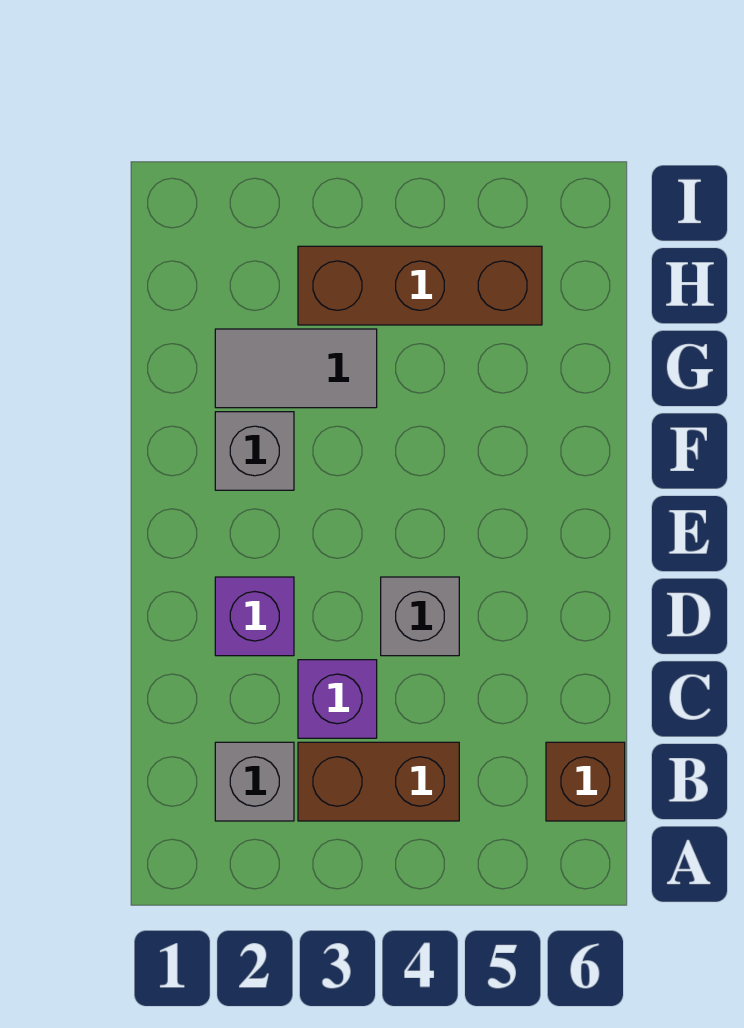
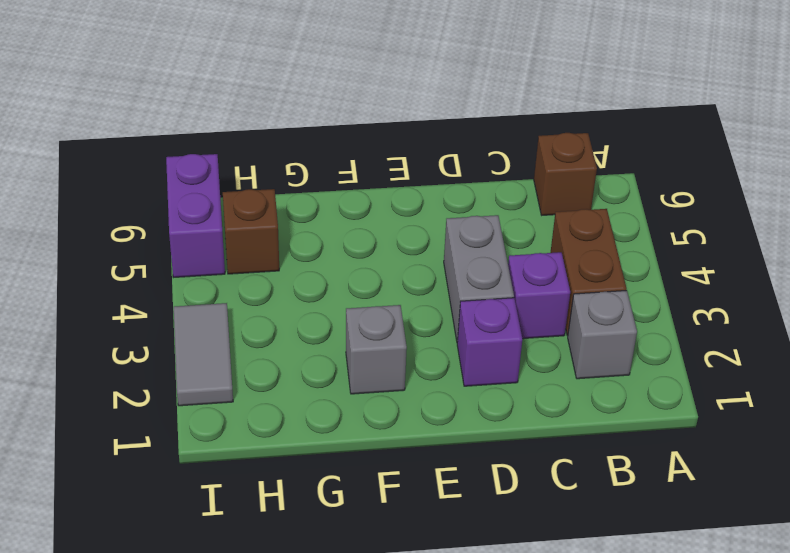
grey 1x1 brick [381,577,459,656] -> grey 1x2 brick [444,215,514,342]
grey 1x2 tile [215,329,377,408] -> grey 1x2 tile moved to [174,303,233,406]
brown 1x3 brick [298,246,542,325] -> brown 1x1 brick [223,189,279,274]
none -> purple 1x2 brick [166,154,225,277]

